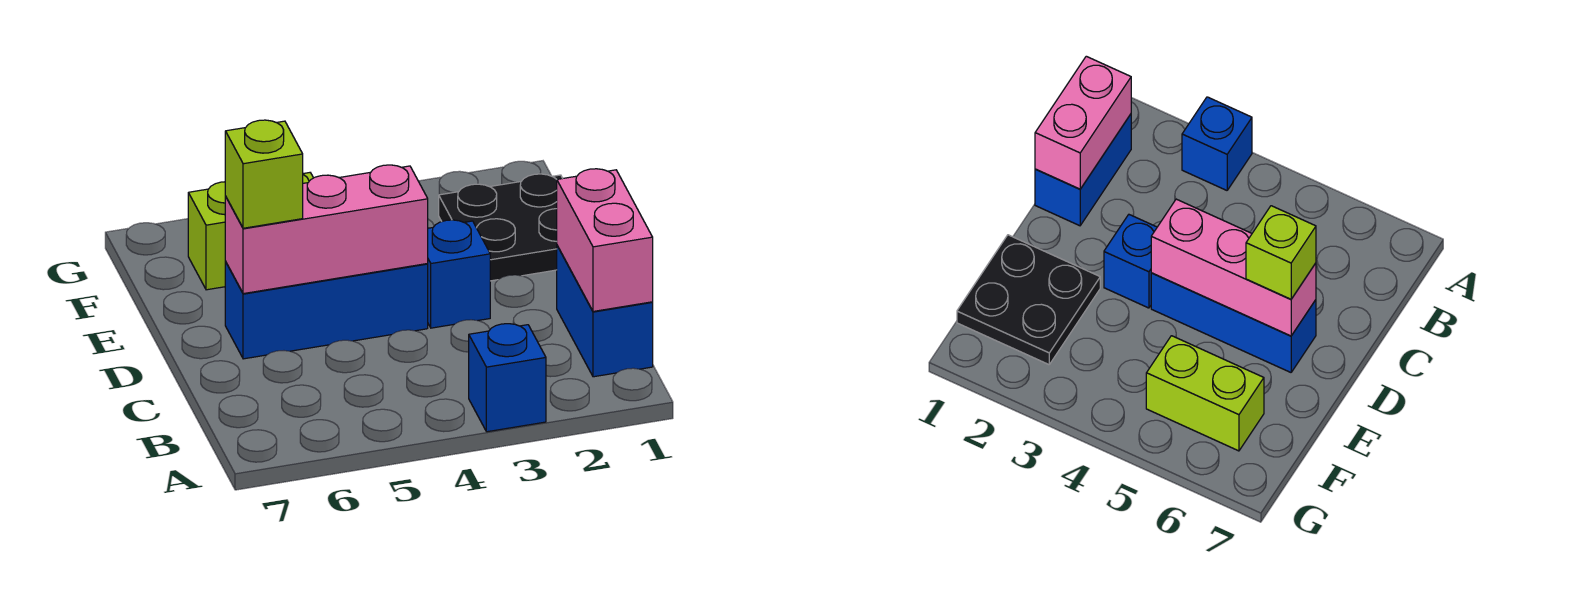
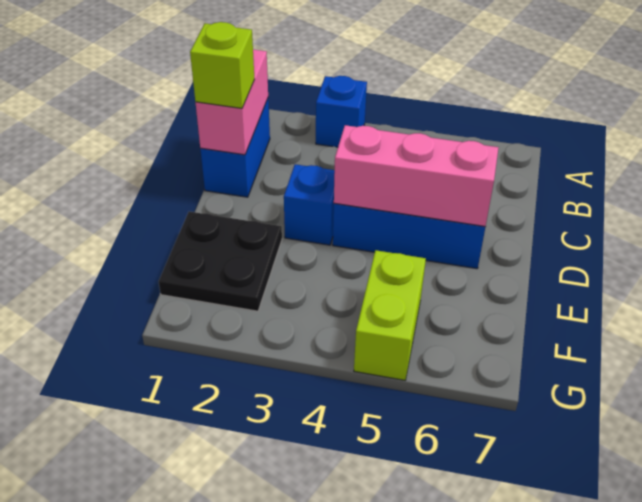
lime 1x1 brick [225,120,303,228] -> lime 1x1 brick moved to [190,22,255,108]
lime 1x2 brick [188,173,313,290] -> lime 1x2 brick turned to [354,250,426,380]

